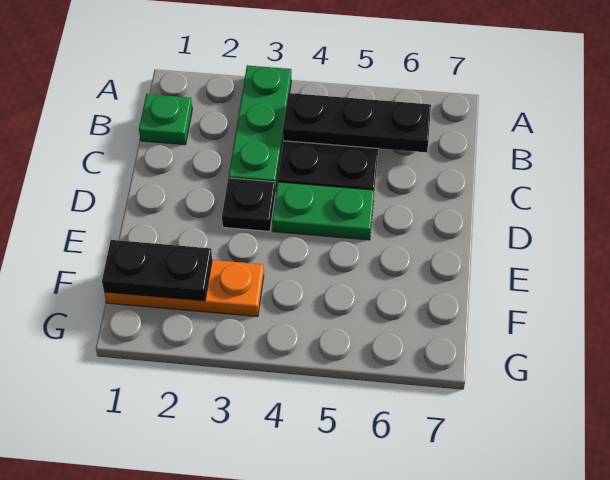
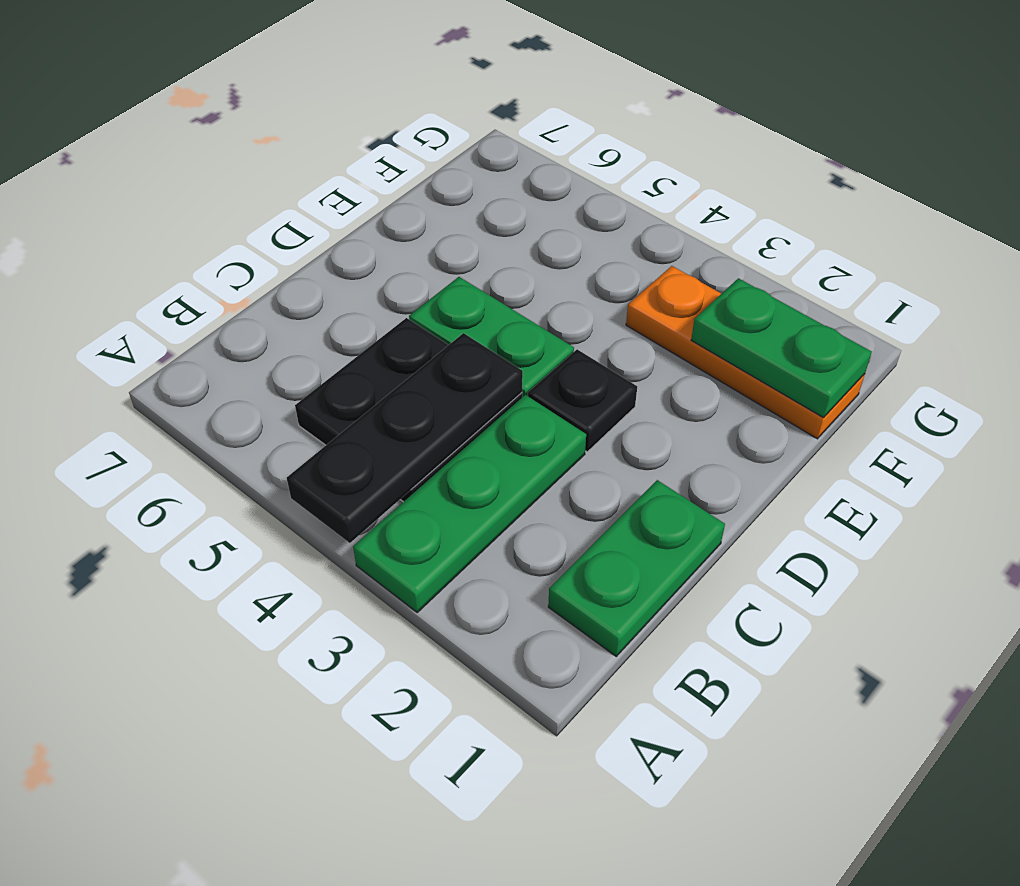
green 1x1 plate [139,94,192,145] -> green 1x2 plate [548,480,725,656]
black 1x3 plate [283,93,431,152] -> black 1x3 plate turned to [287,333,523,543]
black 1x2 plate [102,240,212,301] -> green 1x2 plate [691,278,872,418]

